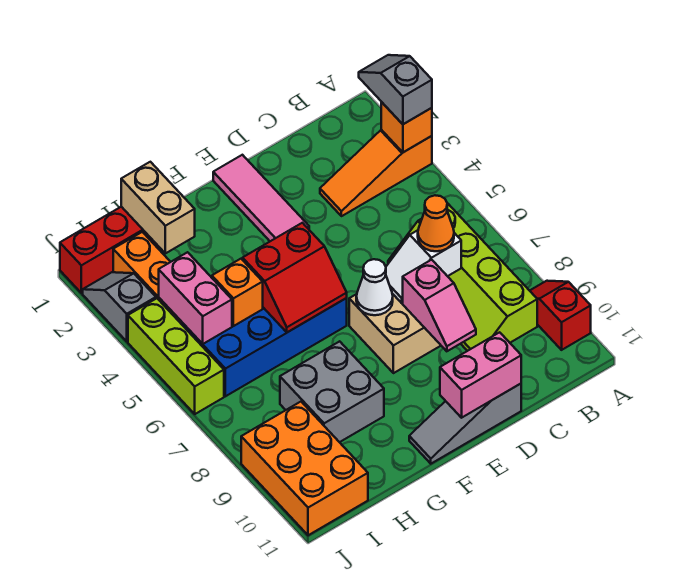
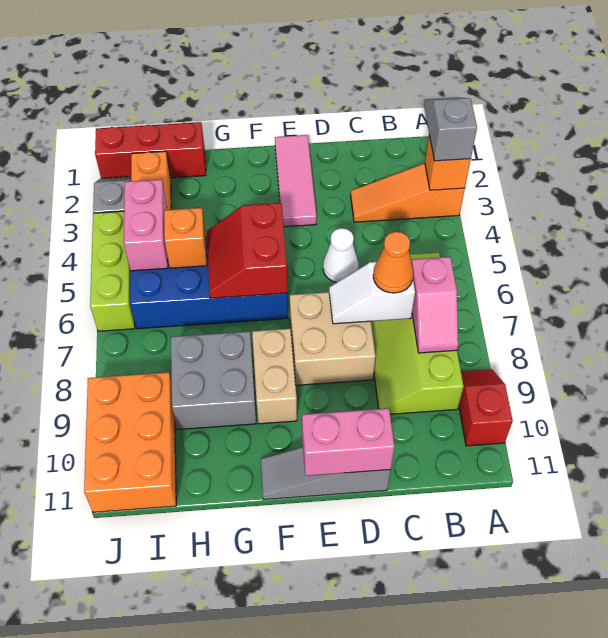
pink 1x2 slope [403,260,476,351] -> pink 1x2 slope moved to [412,257,458,353]
white 1x1 cone [356,259,393,315] -> white 1x1 cone moved to [323,228,358,283]
red 2x2 slope [243,223,347,332] -> red 2x2 slope turned to [207,203,288,298]
tan 1x2 brick [121,162,195,253] -> tan 1x2 brick moved to [252,329,297,424]

